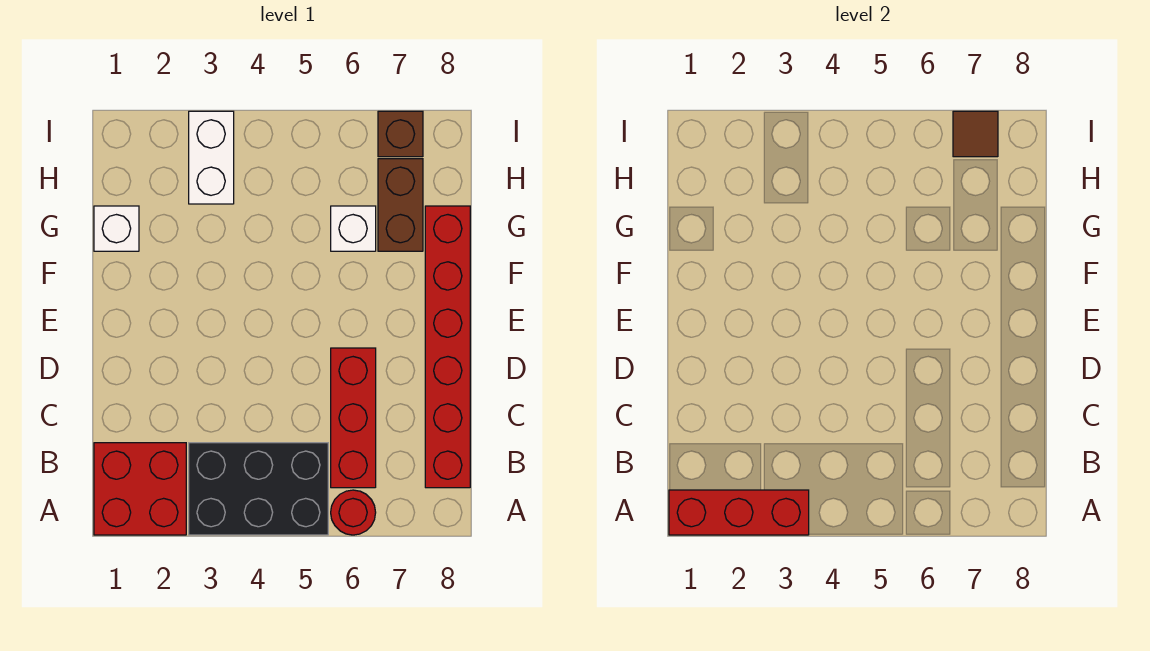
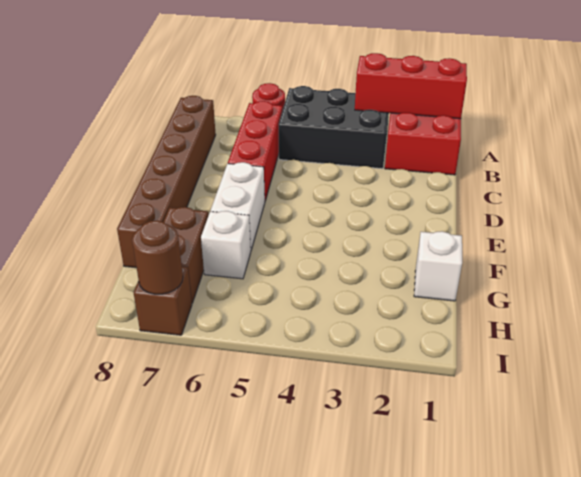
red 1x6 brick [425,206,470,488] -> brown 1x6 brick [117,96,216,268]
white 1x2 brick [189,111,234,204] -> white 1x2 brick moved to [211,162,265,250]
brown 1x1 tile [953,111,998,157] -> brown 1x1 round brick [132,221,183,294]

